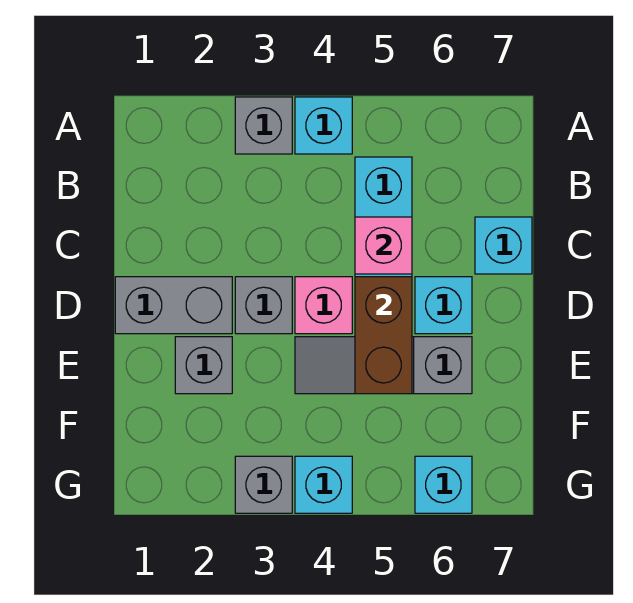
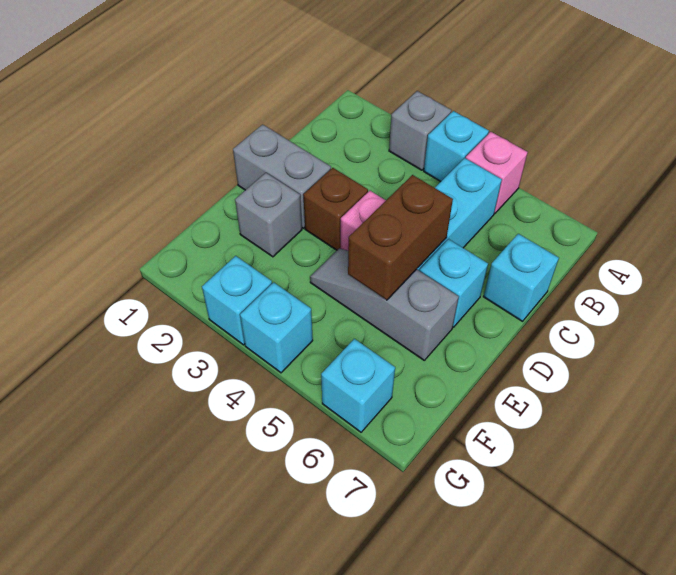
pink 1x1 brick [355,217,412,274] -> pink 1x1 brick moved to [466,132,528,213]
grey 1x1 brick [235,277,292,334] -> brown 1x1 brick [303,168,368,250]
grey 1x1 brick [235,456,292,513] -> cyan 1x1 brick [202,256,272,345]

